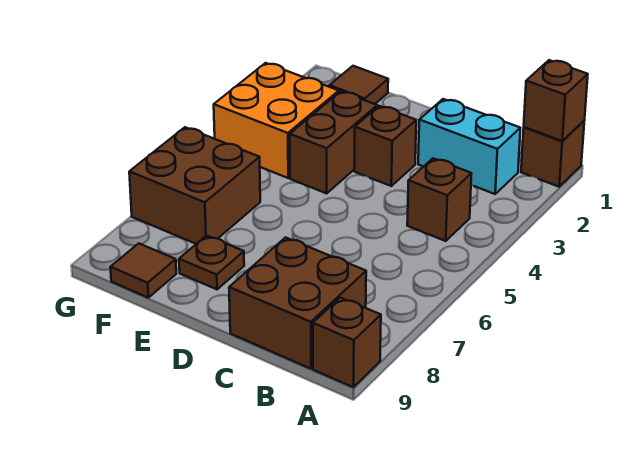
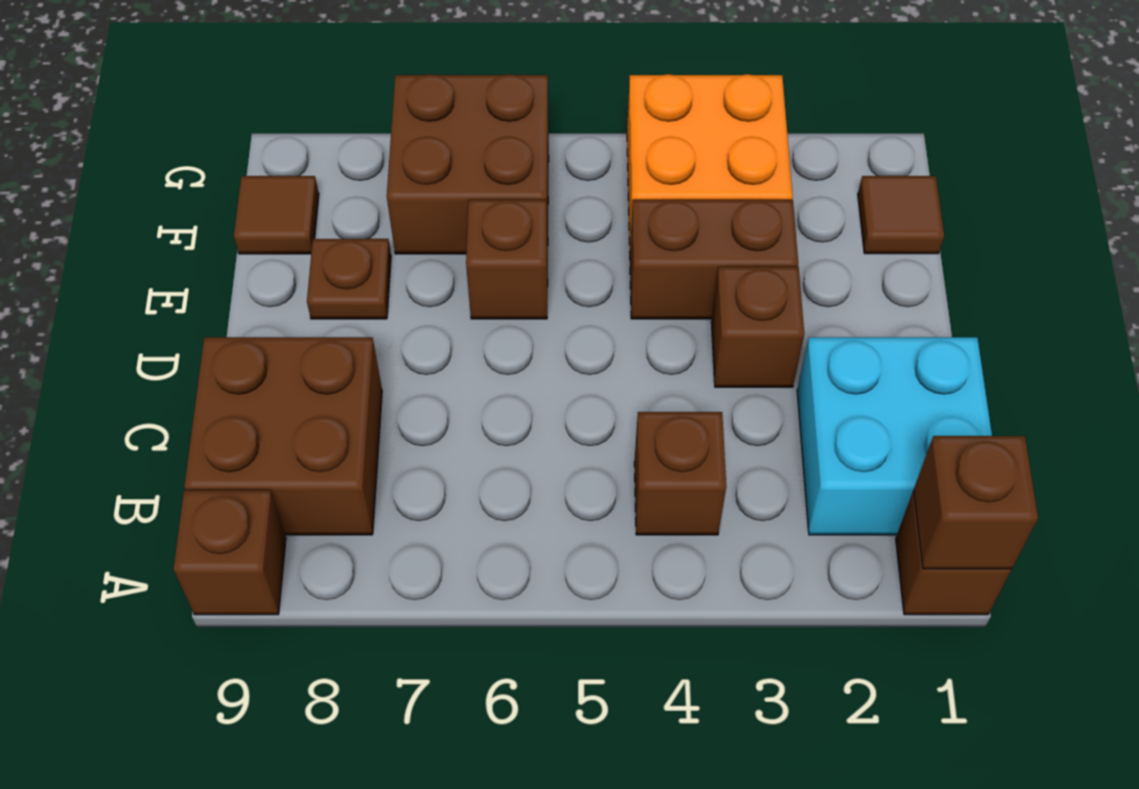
cyan 1x2 brick [418,99,520,194] -> cyan 2x2 brick [797,337,992,535]
none -> brown 1x1 brick [466,200,548,319]

